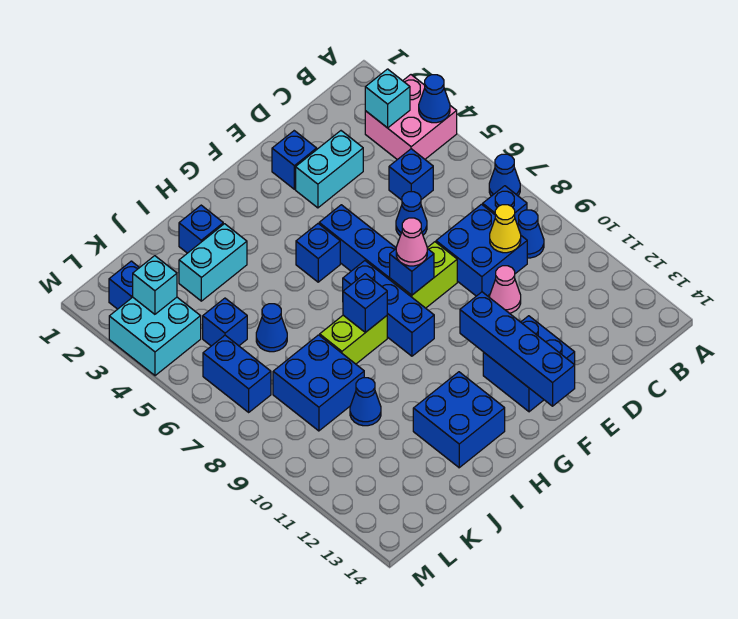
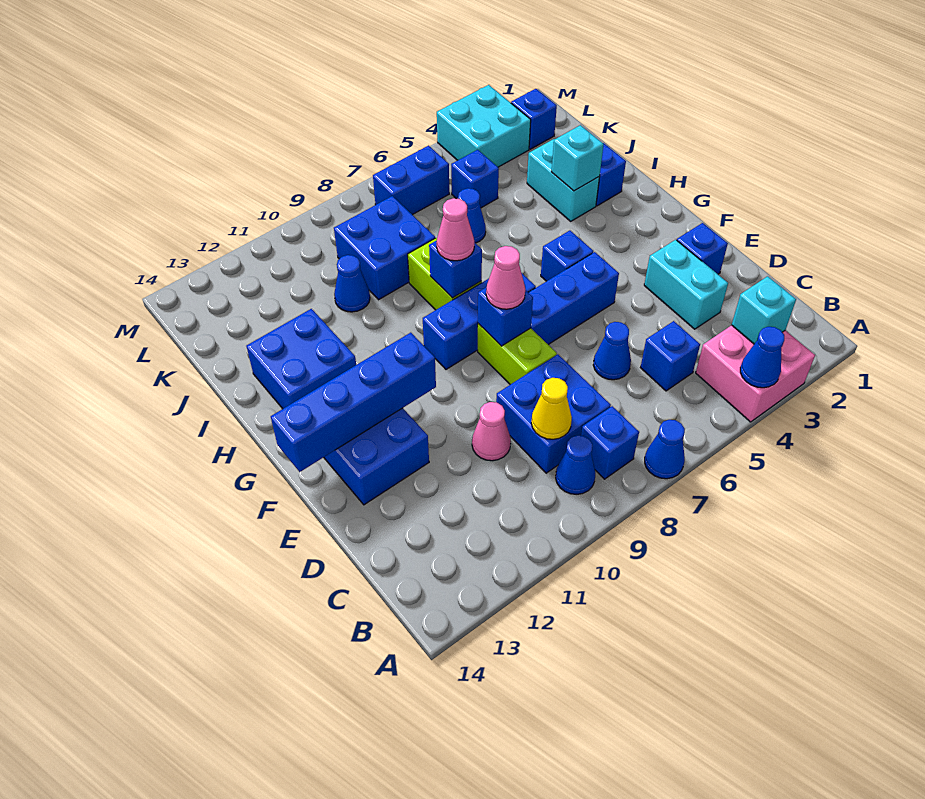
none -> pink 1x1 cone [436,198,474,261]
cyan 1x1 brick [133,256,177,314] -> cyan 1x1 brick moved to [552,125,604,191]

